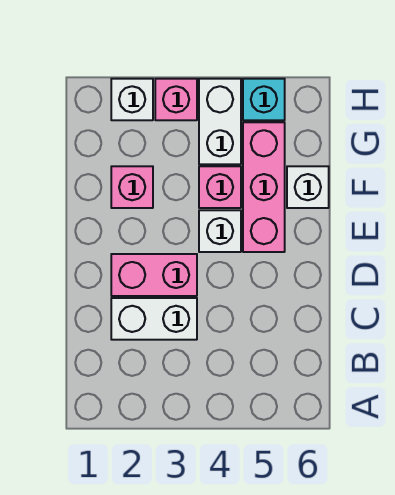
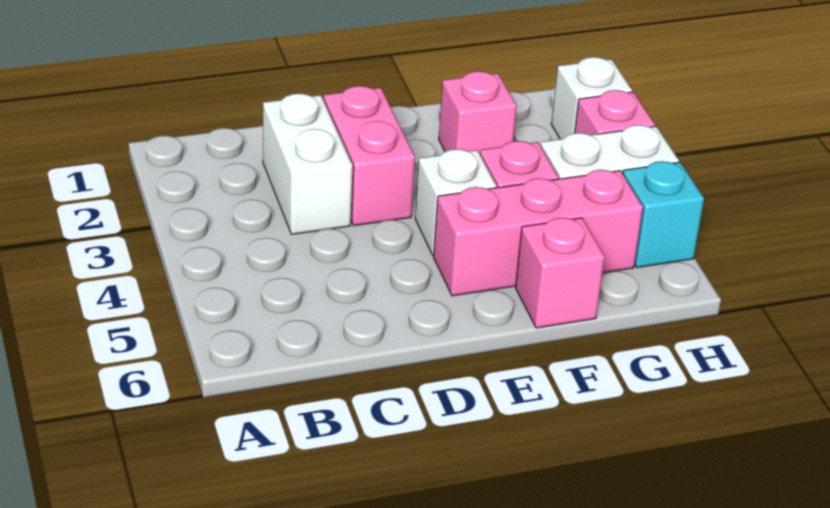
white 1x1 brick [287,166,329,208] -> pink 1x1 brick [516,218,605,328]

